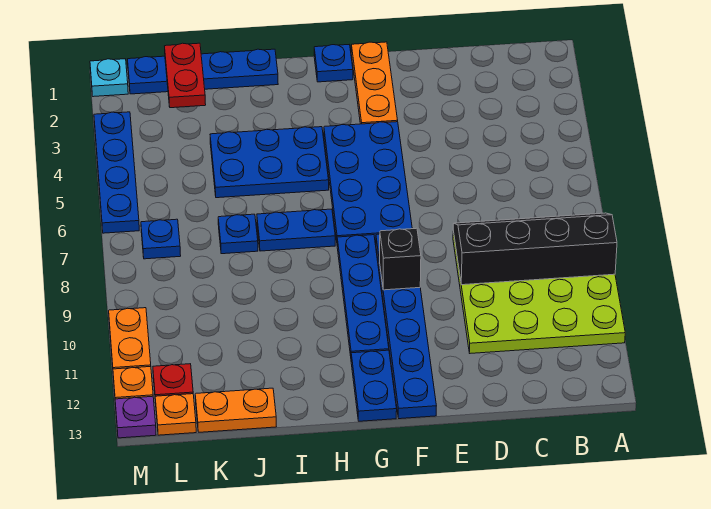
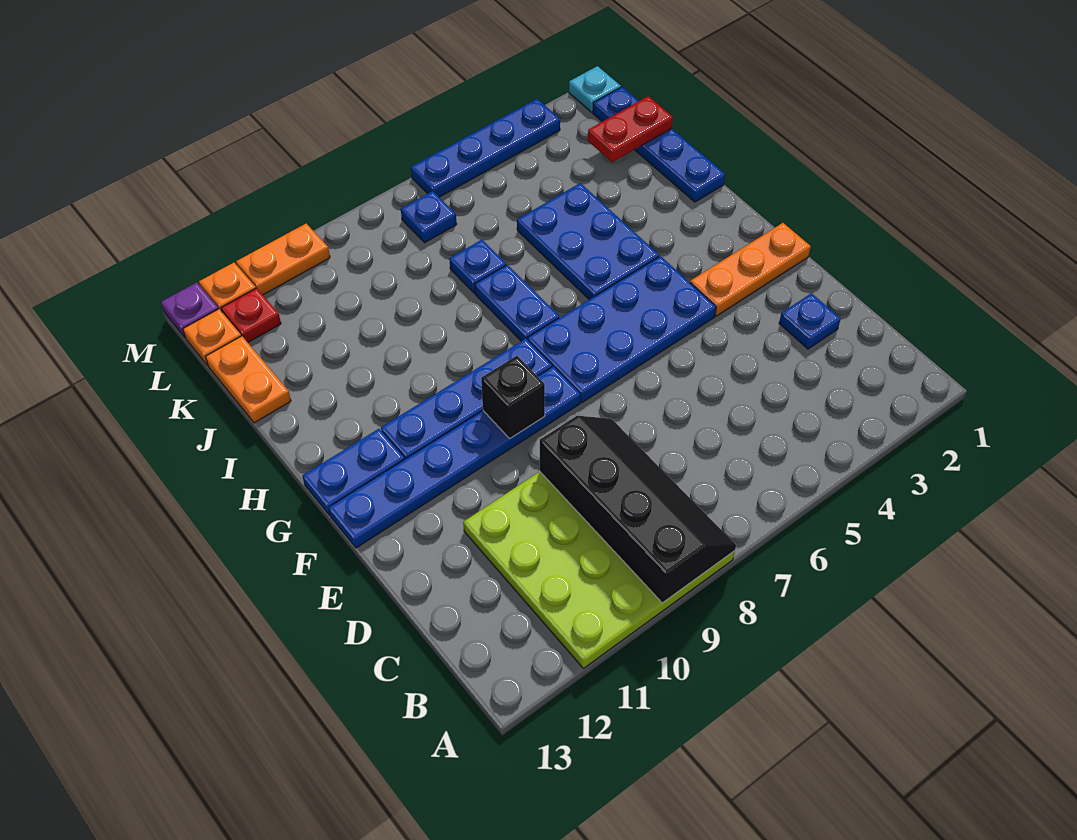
blue 1x1 plate [314,45,353,82] -> blue 1x1 plate moved to [779,293,841,349]

